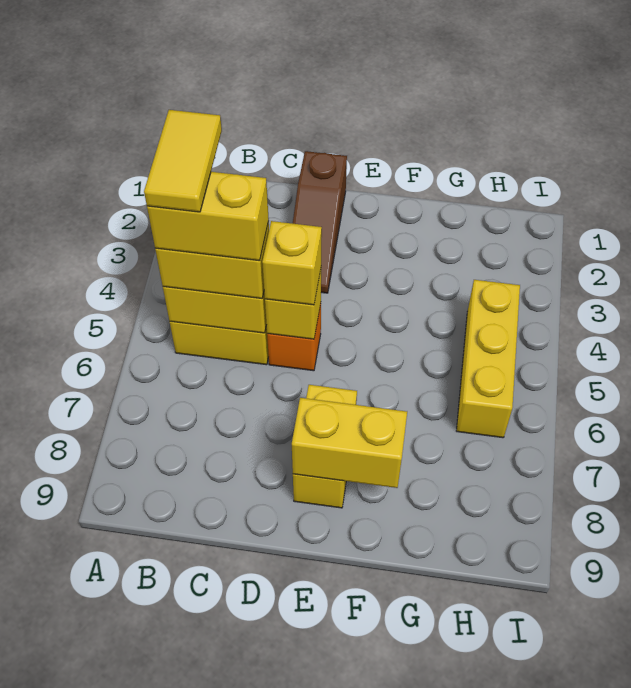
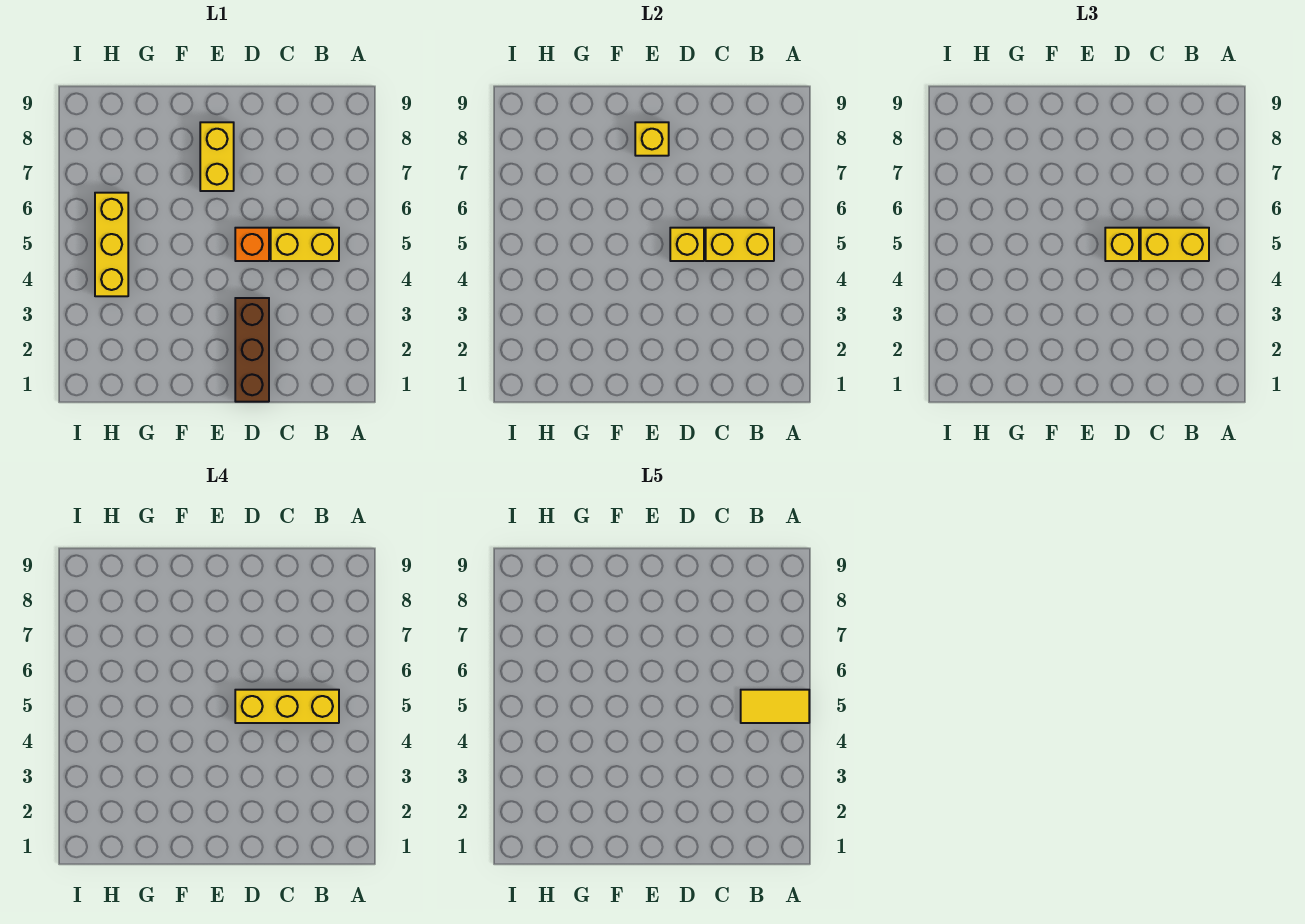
yellow 1x2 tile [144,110,222,212] -> yellow 1x2 tile turned to [741,690,809,723]
yellow 1x2 brick [147,172,269,261] -> yellow 1x3 brick [235,690,339,723]
brown 1x3 slope [293,151,347,293] -> brown 1x3 brick [235,298,269,402]
yellow 1x2 brick [292,398,407,488] -> yellow 1x1 brick [635,122,669,156]

